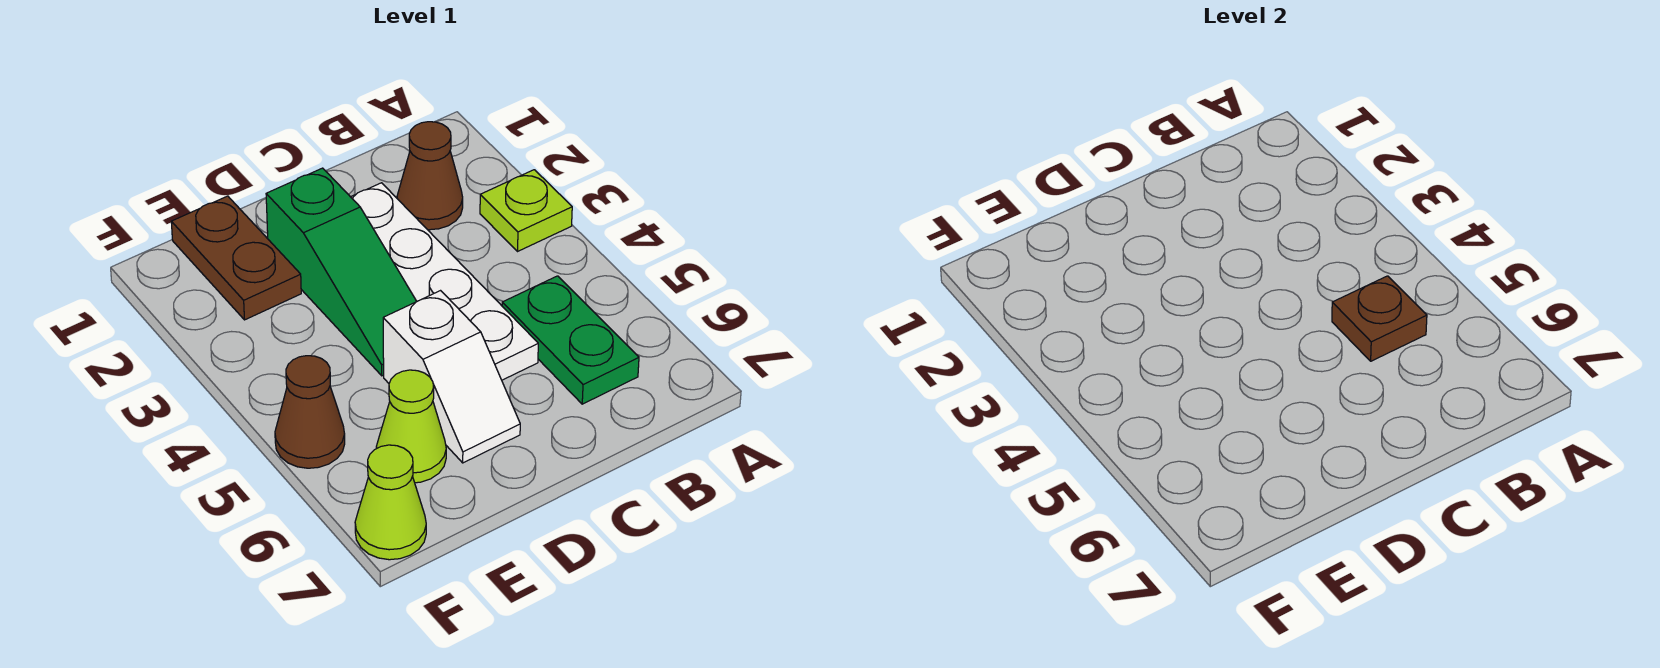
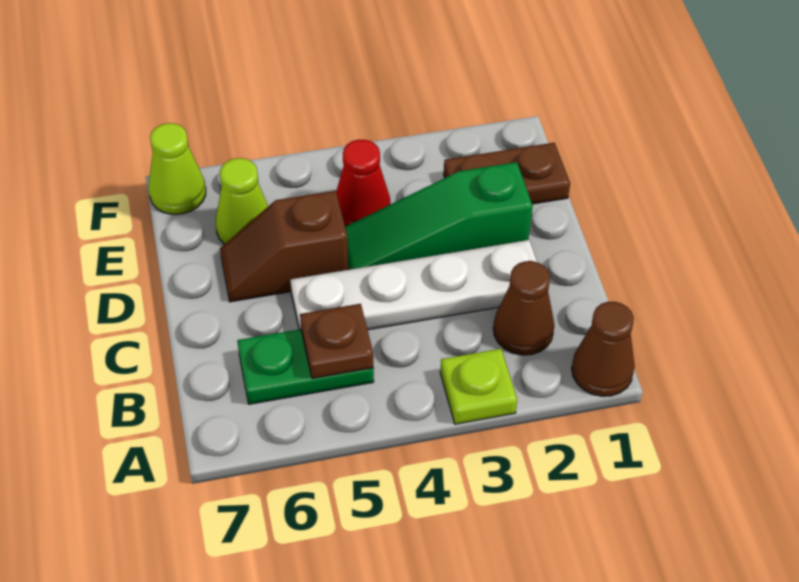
white 1x2 slope [383,291,520,463] -> brown 1x2 slope [220,191,348,302]
none -> red 1x1 cone [336,140,390,226]
brown 1x1 cone [275,356,345,468] -> brown 1x1 cone moved to [572,302,635,396]

